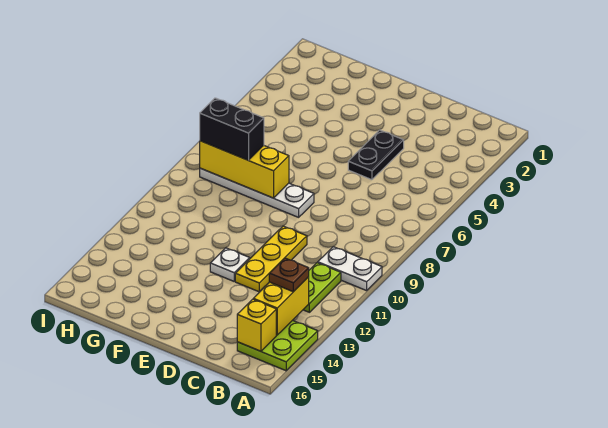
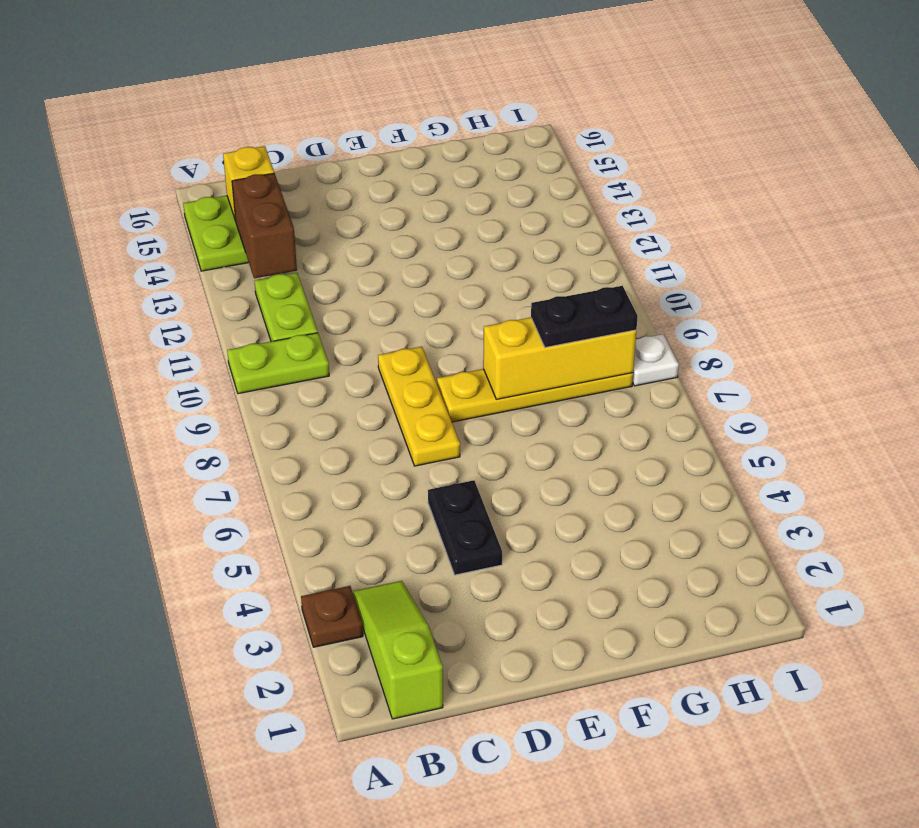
white 1x2 plate [317,247,382,291] -> lime 1x2 plate [227,333,329,394]
none -> lime 1x3 slope [353,581,443,719]
yellow 1x2 brick [254,277,309,335] -> brown 1x2 brick [232,173,297,278]
brown 1x1 plate [269,258,309,292] -> brown 1x1 plate moved to [301,586,363,647]
yellow 1x3 plate [235,226,307,292] -> yellow 1x3 plate moved to [378,347,460,466]
white 1x4 plate [200,168,314,217] -> yellow 1x4 plate [437,369,633,422]
white 1x1 plate [210,248,250,281] -> white 1x1 plate moved to [633,334,679,386]
black 1x2 brick [200,98,264,160] -> black 1x2 plate [531,286,638,347]

